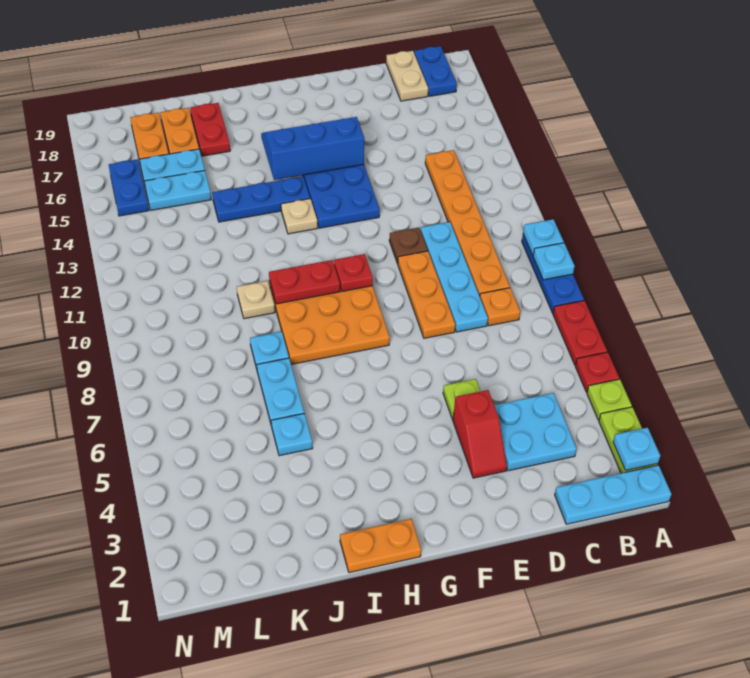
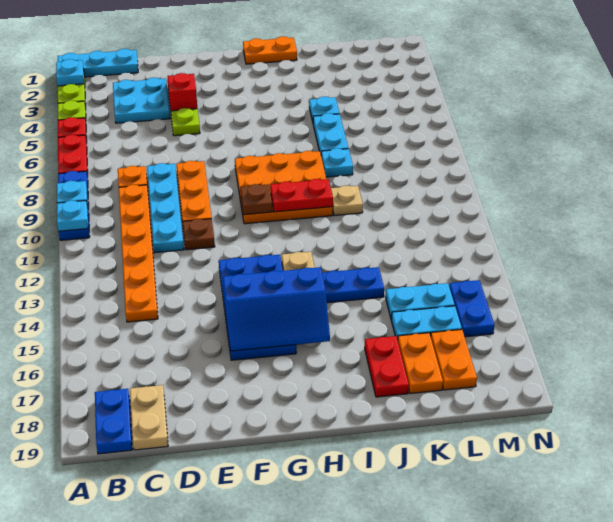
red 1x1 plate [334,254,373,291] -> brown 1x1 plate [240,184,272,215]

